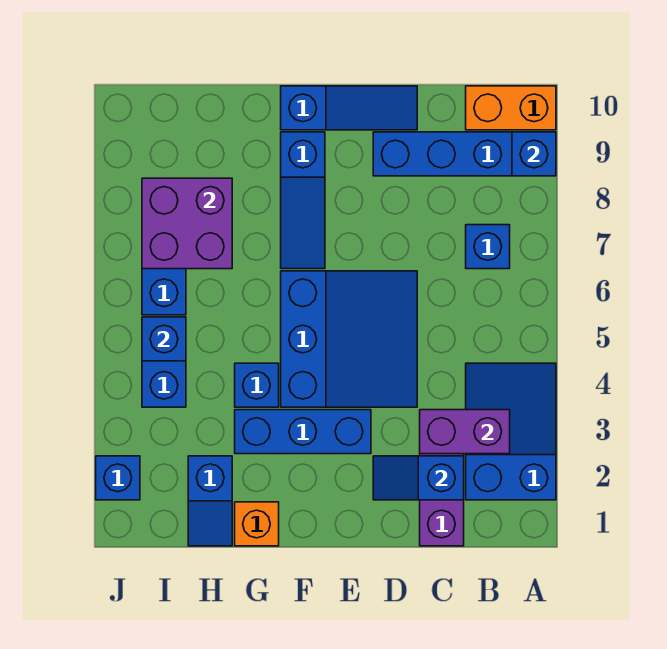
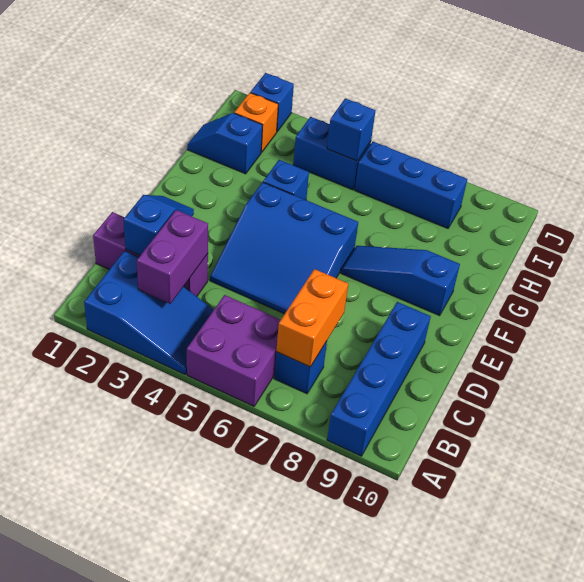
blue 1x1 brick [512,132,556,176] -> none
orange 1x2 brick [466,86,556,130] -> orange 1x2 brick moved to [276,269,348,367]
blue 1x3 slope [281,86,417,130] -> none
blue 1x3 brick [235,410,371,454] -> none
orange 1x1 brick [235,502,279,546] -> orange 1x1 brick moved to [234,93,278,152]
purple 2x2 brick [142,178,232,269] -> purple 2x2 brick moved to [187,295,280,406]

